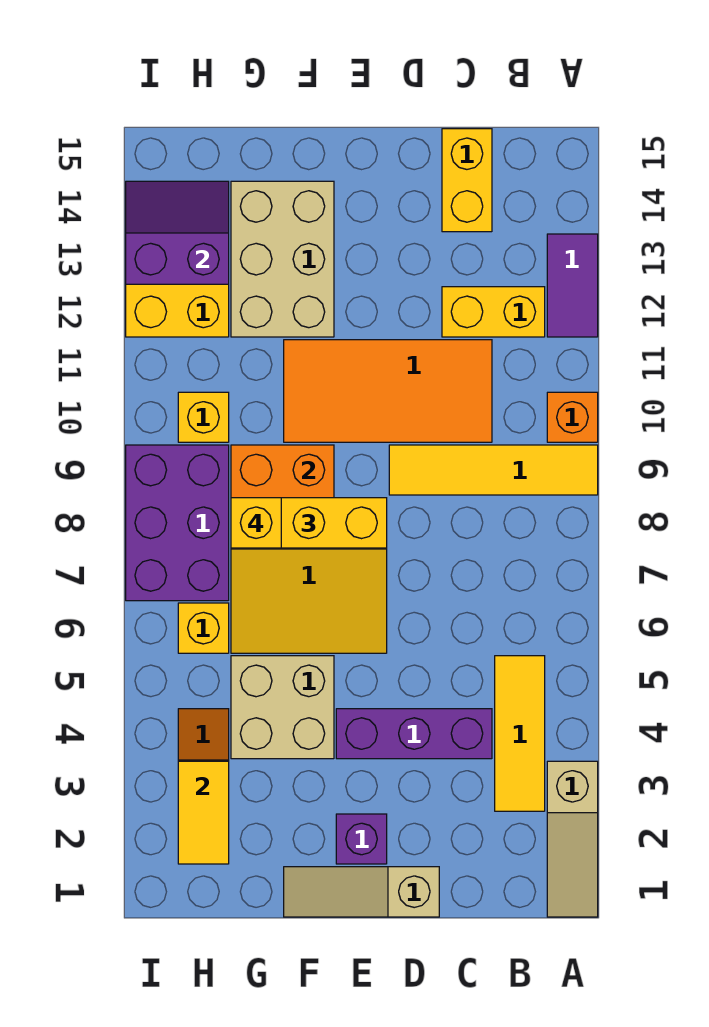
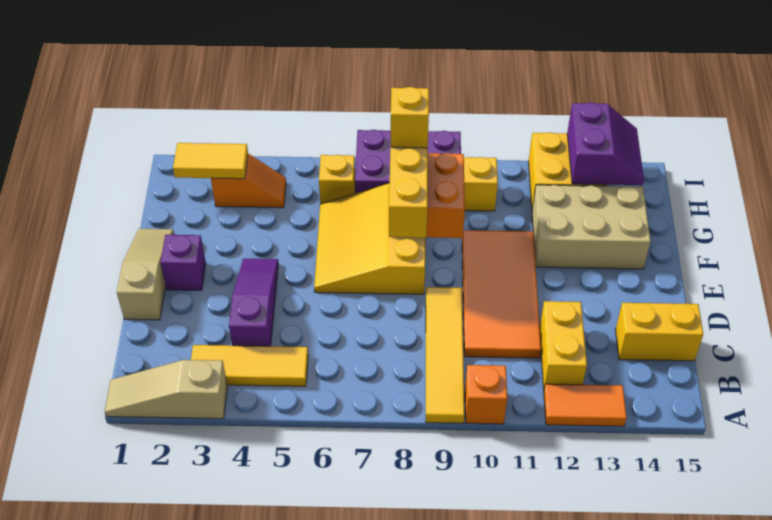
purple 1x2 tile [547,234,598,337] -> orange 1x2 tile [544,384,627,426]
purple 1x3 brick [336,709,492,759] -> purple 1x3 slope [229,259,278,346]
tan 2x2 brick [231,656,334,759] -> none

